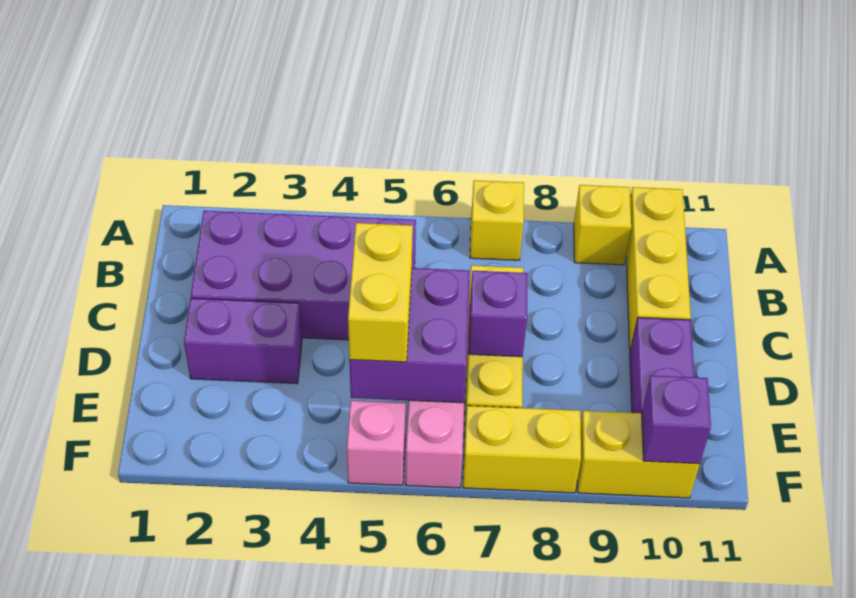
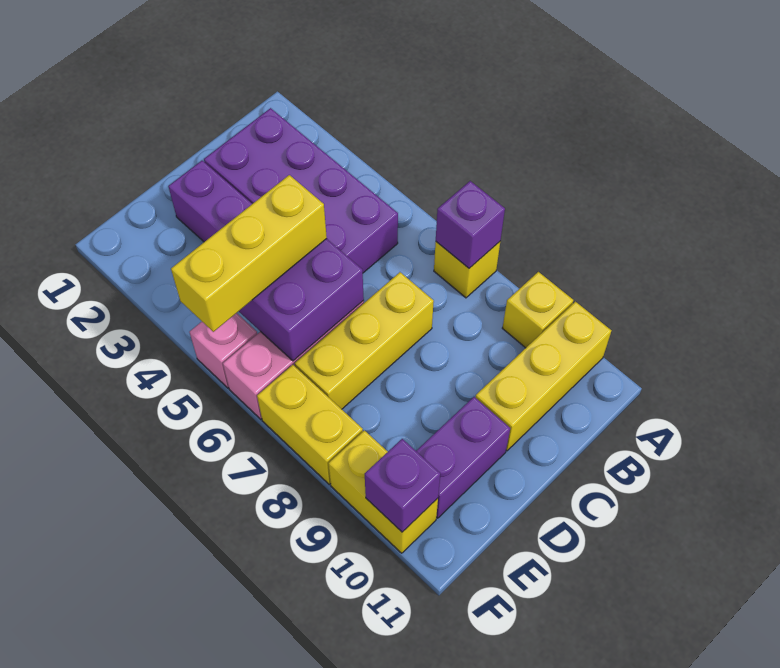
yellow 1x2 brick [348,223,413,362] -> yellow 1x3 brick [171,175,327,332]
purple 1x1 brick [468,271,527,357] -> purple 1x1 brick moved to [436,181,505,268]

